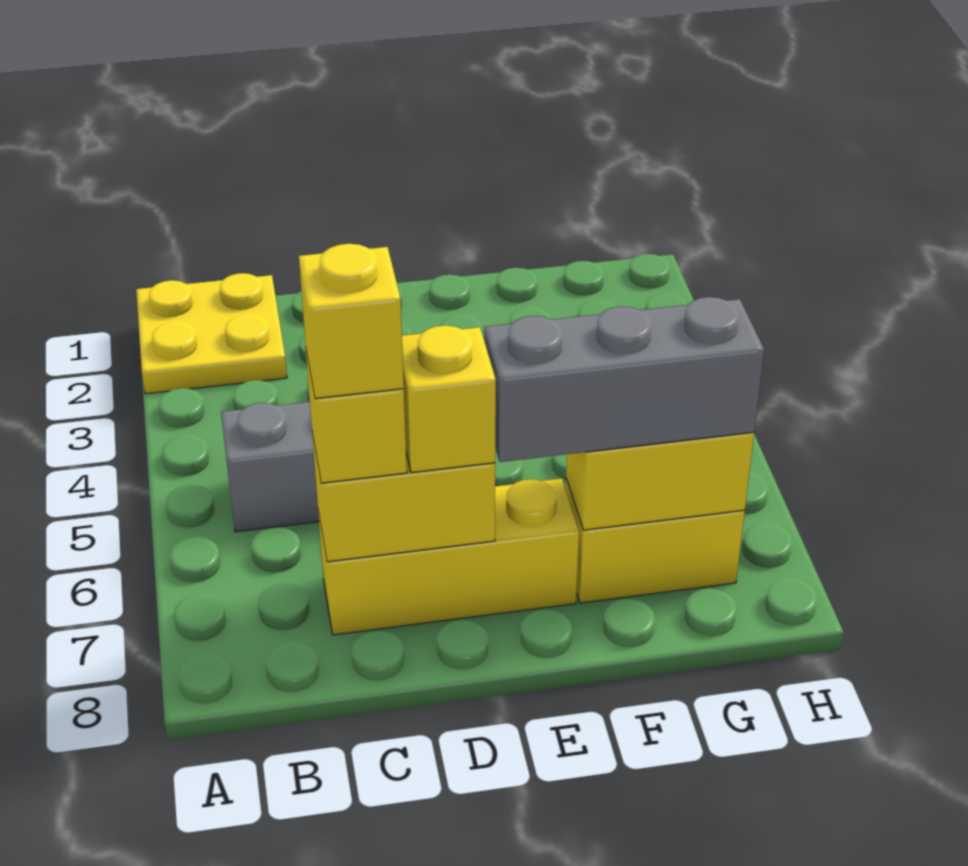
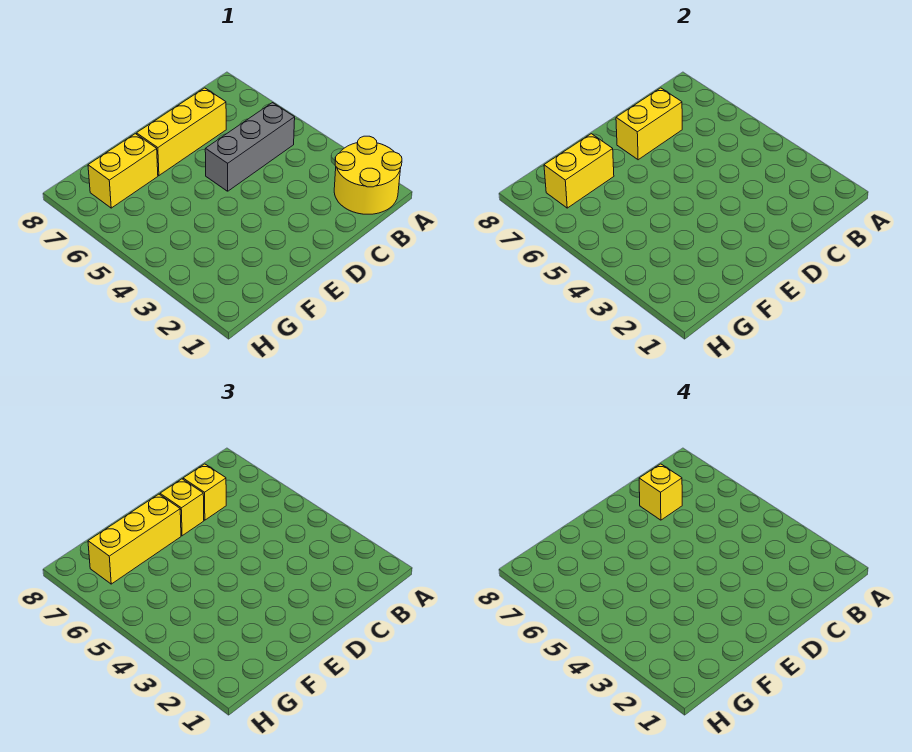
yellow 2x2 plate [136,273,287,394] -> yellow 2x2 round brick [334,136,402,214]
grey 1x3 brick [484,297,764,462] -> yellow 1x3 brick [88,494,181,584]

